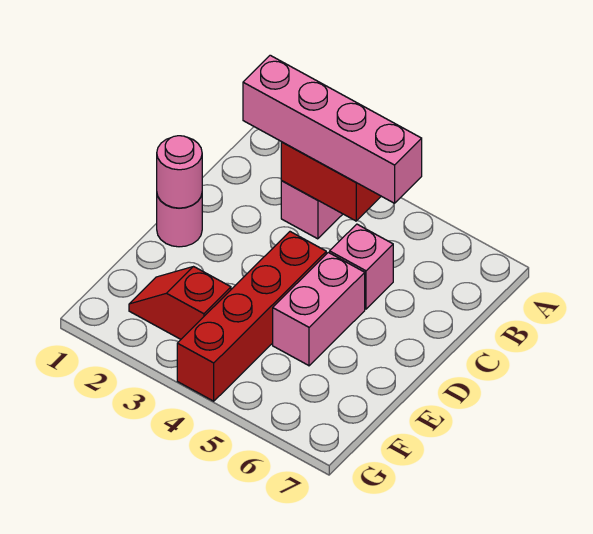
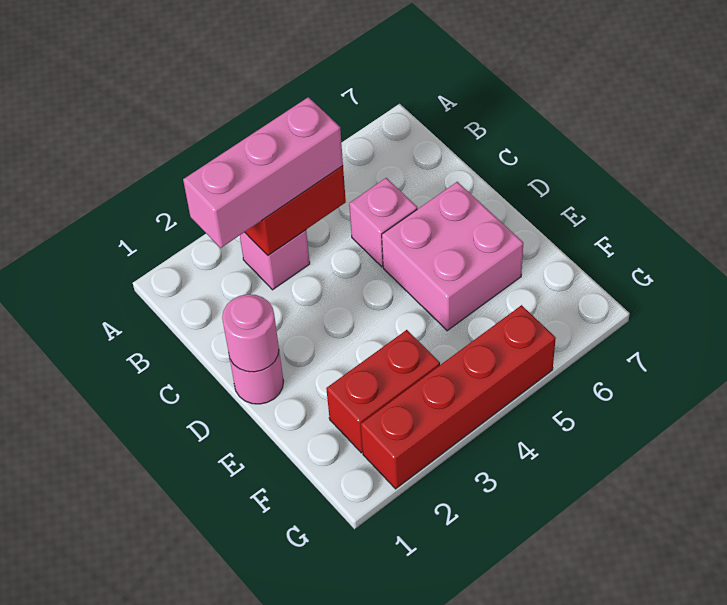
pink 1x4 brick [243,55,422,203] -> pink 1x3 brick [183,97,343,248]
red 1x4 brick [177,232,326,401] -> red 1x4 brick turned to [361,305,556,489]
pink 1x2 brick [273,252,365,366] -> pink 2x2 brick [382,182,523,331]
red 1x2 slope [129,267,231,339] -> red 1x2 brick [326,330,440,453]

